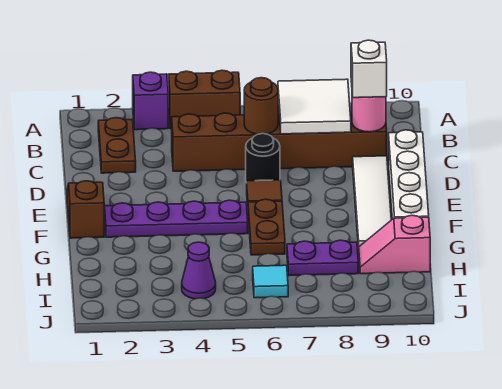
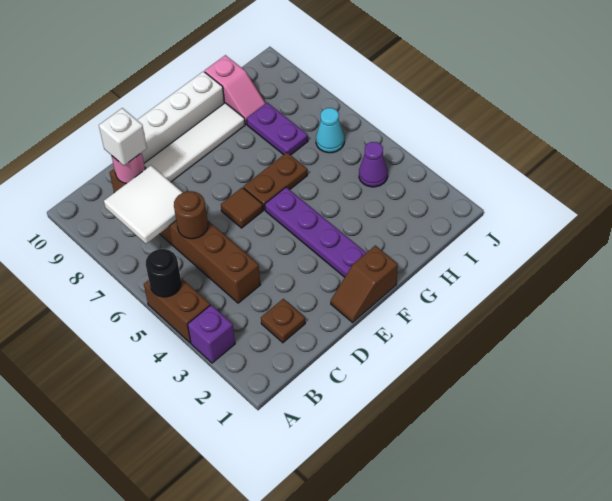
brown 1x2 plate [98,118,136,173] -> brown 1x1 plate [261,299,305,343]
black 1x1 round brick [246,134,280,183] -> black 1x1 round brick moved to [146,249,181,297]
cyan 1x1 tile [253,265,288,298] -> cyan 1x1 cone [316,108,344,153]

